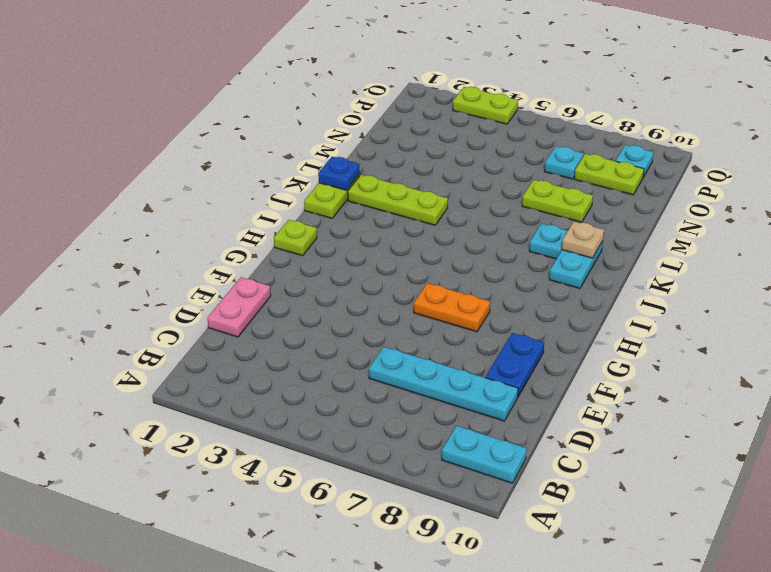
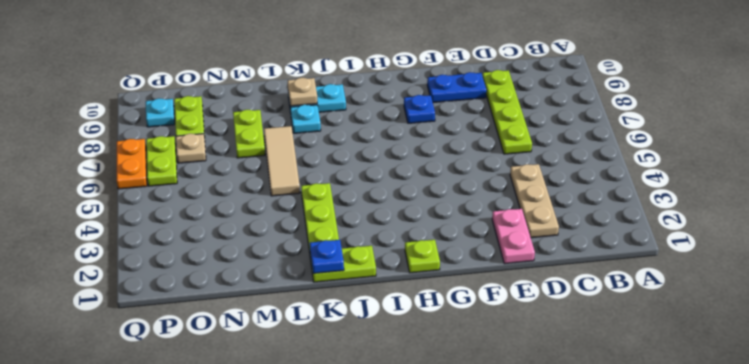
cyan 1x2 plate [442,426,527,483] -> none
pink 1x2 plate [208,277,271,337] -> pink 1x2 plate turned to [492,209,535,264]
none -> tan 1x3 plate [510,164,559,238]
cyan 1x4 plate [369,347,518,421] -> lime 1x4 plate [482,70,532,154]
orange 1x2 plate [414,283,490,332] -> orange 1x2 plate moved to [117,139,147,189]
none -> blue 1x1 plate [404,95,435,123]
none -> tan 1x3 tile [264,126,300,196]
cyan 1x1 plate [544,146,584,179] -> tan 1x1 plate [176,134,206,163]
lime 1x2 plate [453,87,518,124] -> lime 1x2 plate moved to [146,136,177,186]

